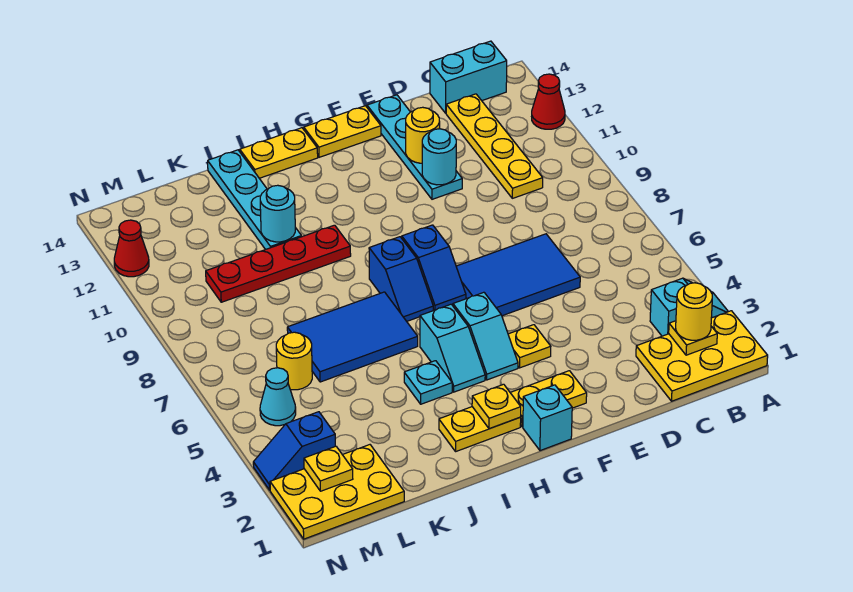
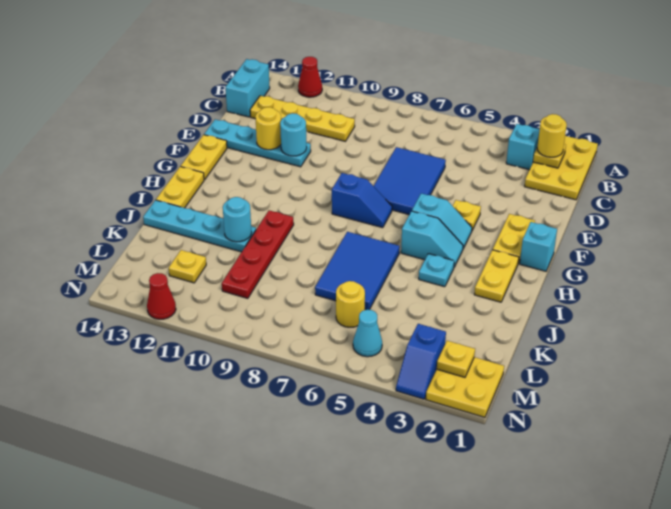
yellow 1x1 plate [472,384,521,429] -> yellow 1x1 plate moved to [169,250,206,283]
blue 1x2 slope [369,237,433,321] -> none
yellow 2x3 plate [270,445,404,539] -> yellow 2x2 plate [426,357,504,417]

